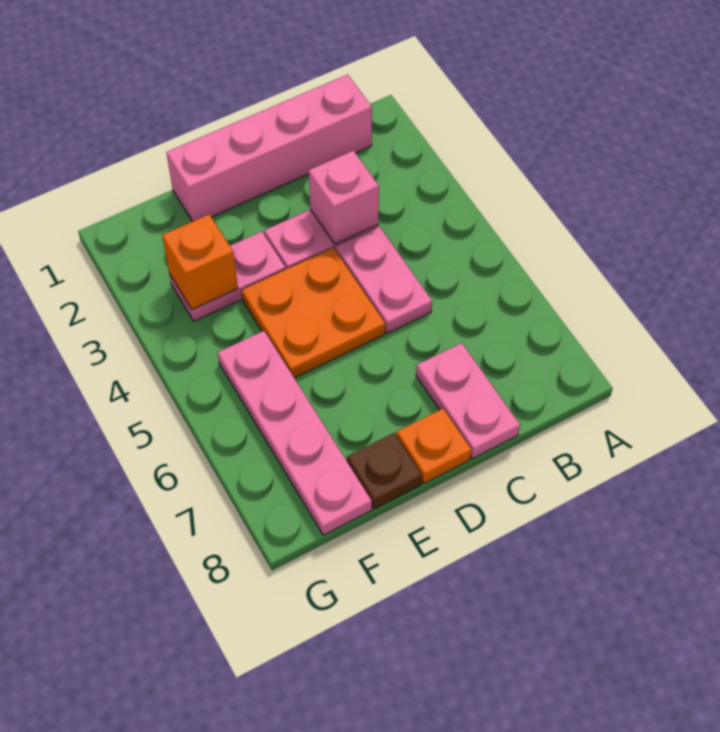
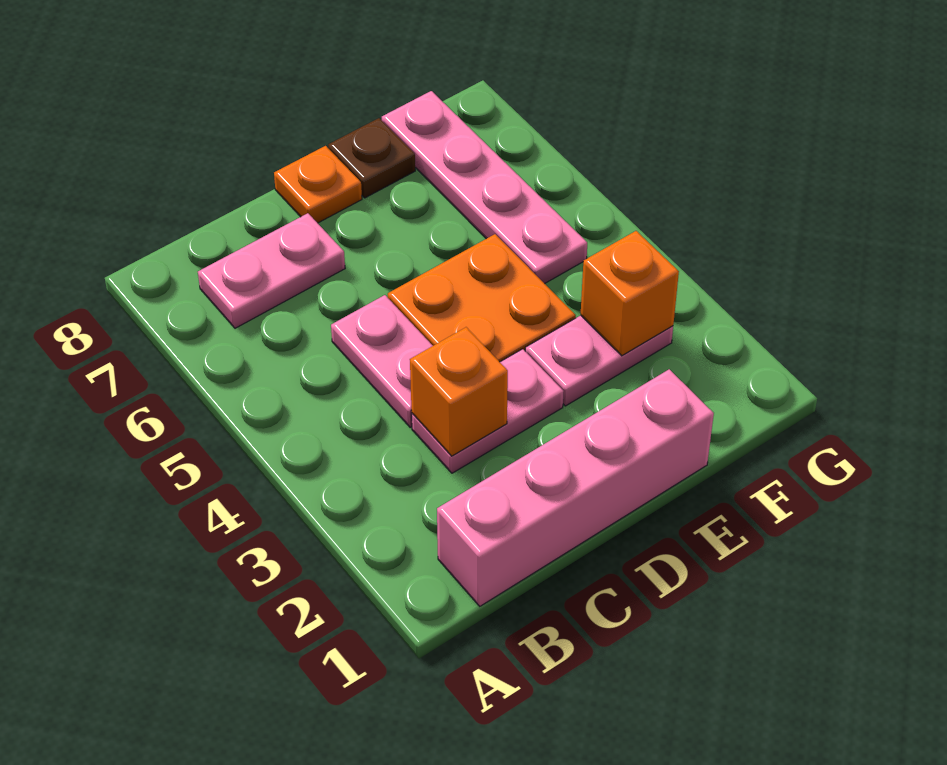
pink 1x1 brick [309,151,379,244] -> orange 1x1 brick [410,327,508,456]
pink 1x2 plate [416,343,520,458] -> pink 1x2 plate turned to [198,213,345,328]

